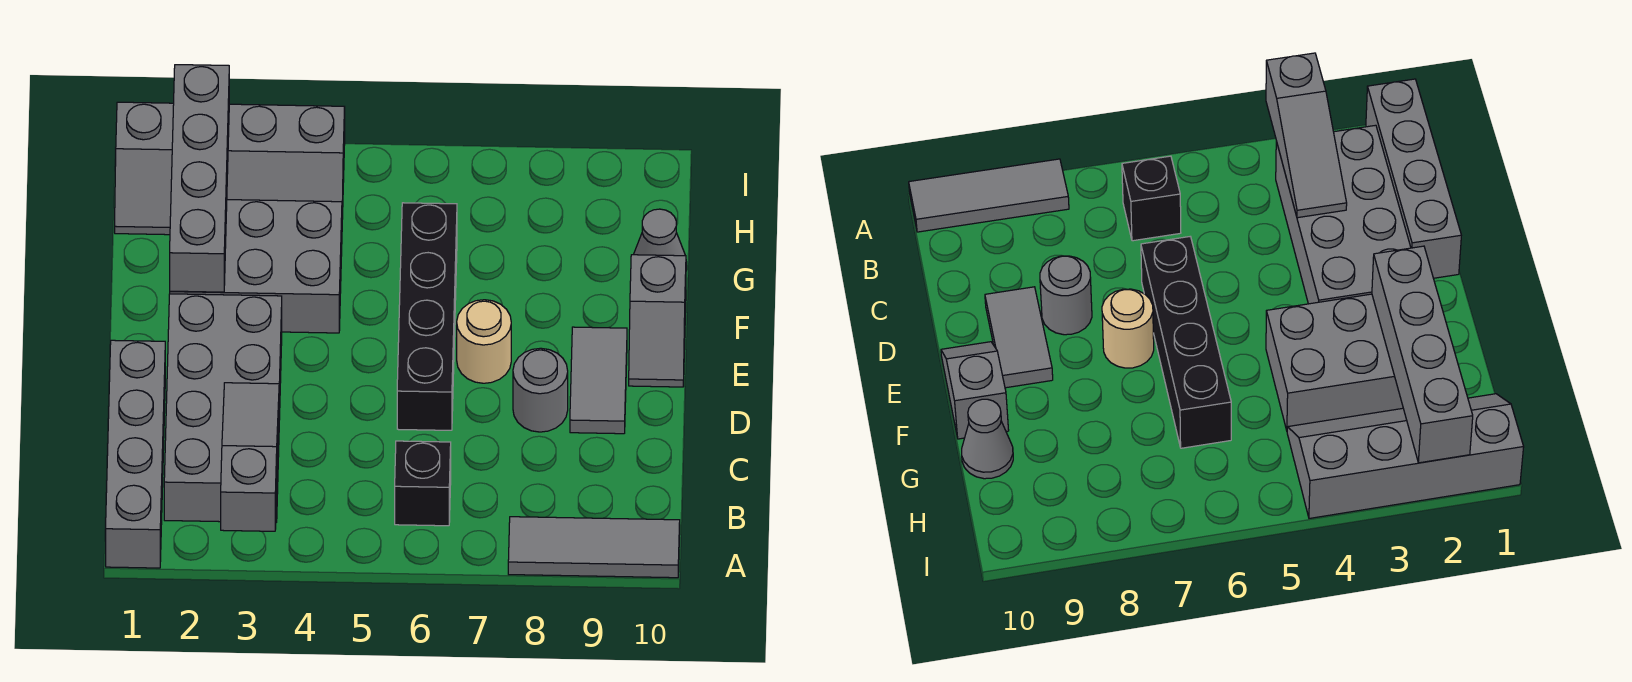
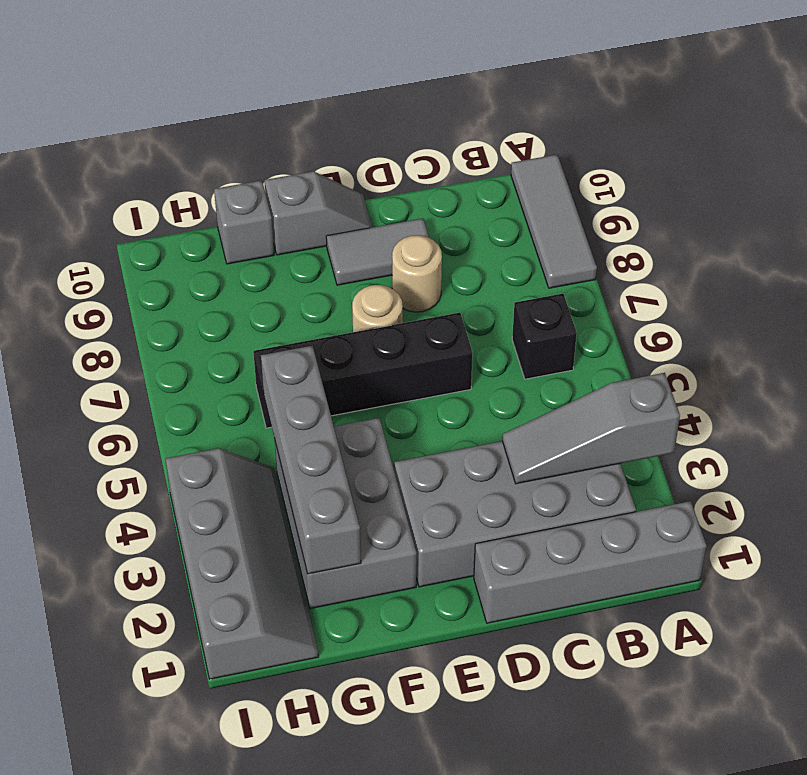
grey 1x1 round brick [513,348,568,432] -> tan 1x1 round brick [392,235,442,312]
grey 1x4 brick [170,65,229,292] -> grey 1x4 brick turned to [261,346,361,574]
grey 1x1 cone [633,209,687,270] -> grey 1x1 brick [214,180,274,264]

